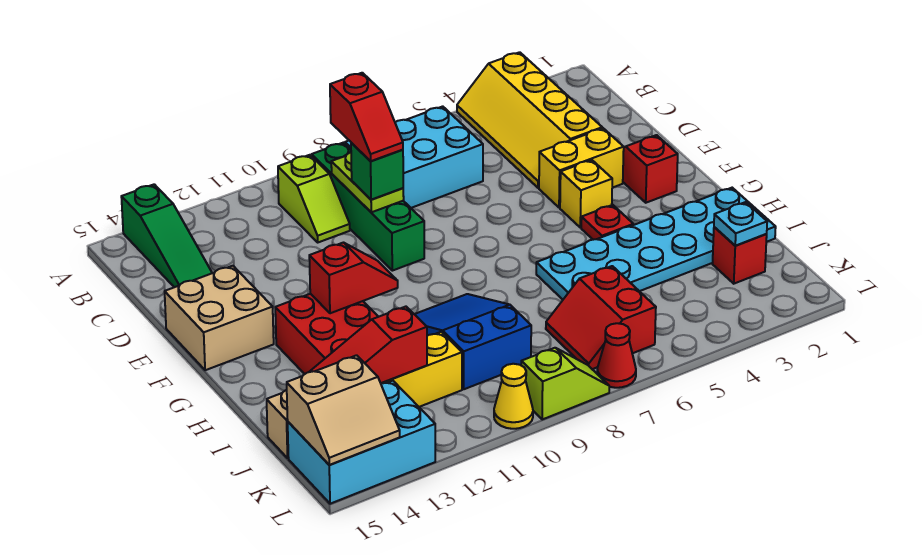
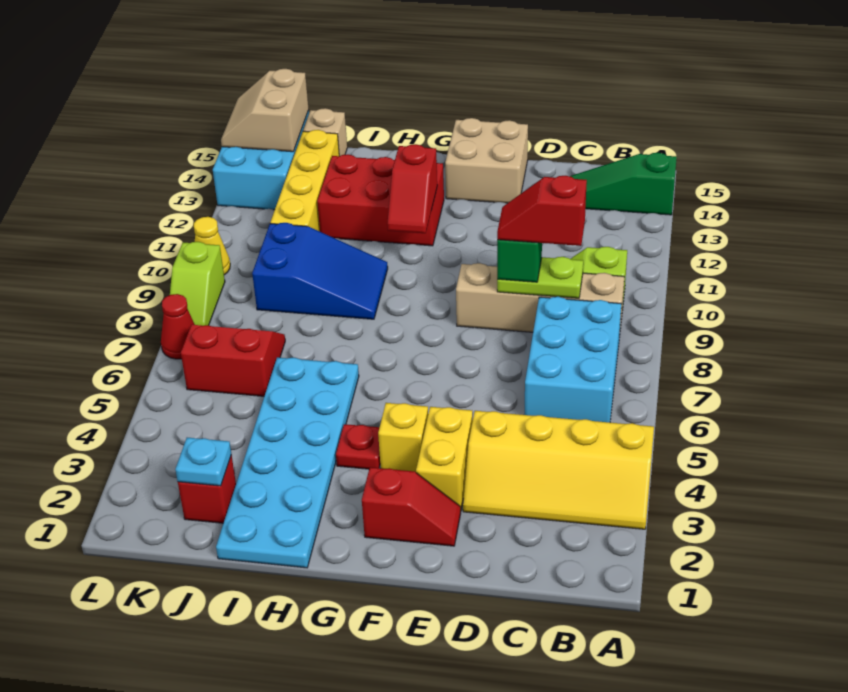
yellow 2x4 slope [457,52,602,188] -> yellow 2x4 slope turned to [463,411,654,529]
green 1x4 brick [312,143,424,271] -> tan 1x4 brick [456,263,624,332]
red 1x3 slope [310,307,427,383] -> none

